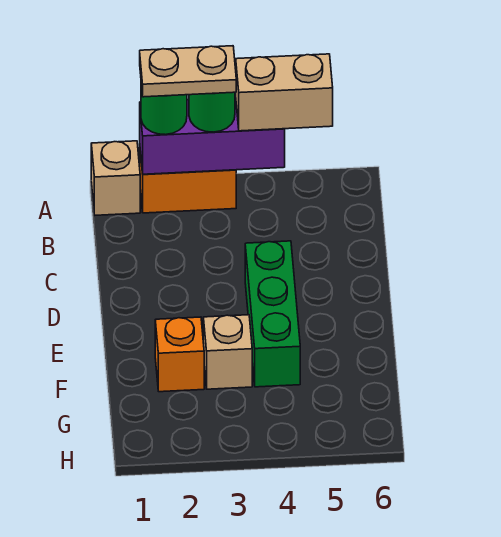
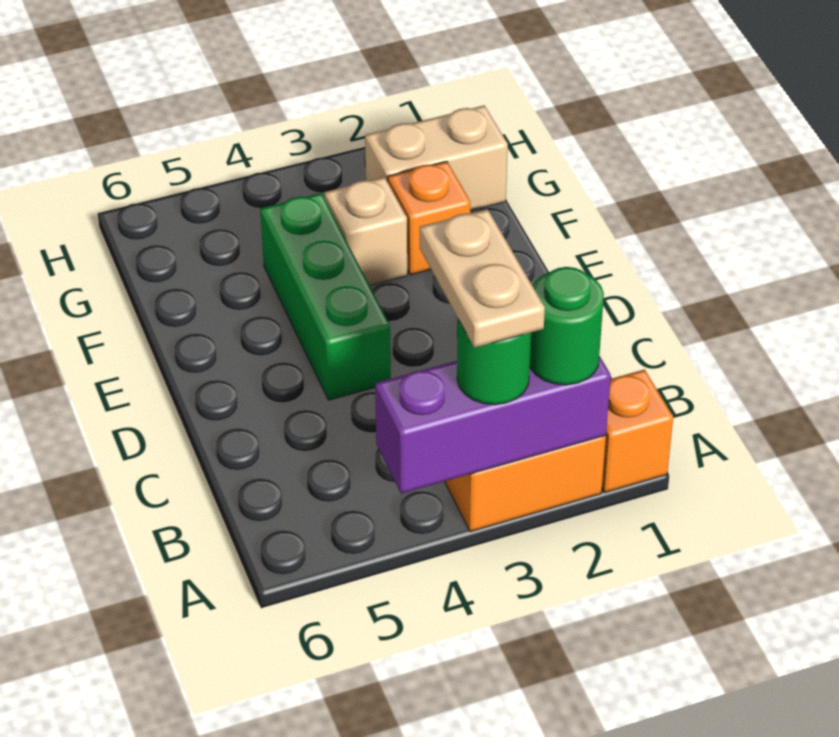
tan 1x1 brick [91,141,140,215] -> orange 1x1 brick [602,370,673,492]
tan 1x2 plate [140,46,236,97] -> tan 1x2 plate turned to [420,209,545,348]
tan 1x2 brick [236,54,333,131] -> tan 1x2 brick moved to [365,105,508,211]

